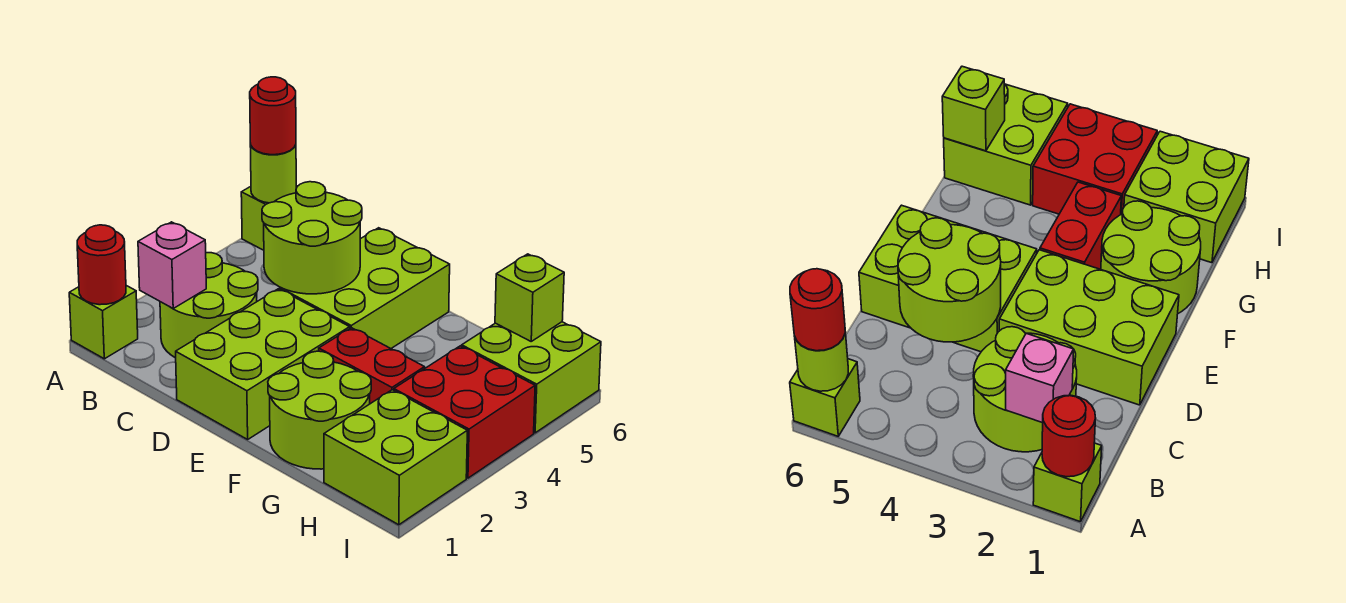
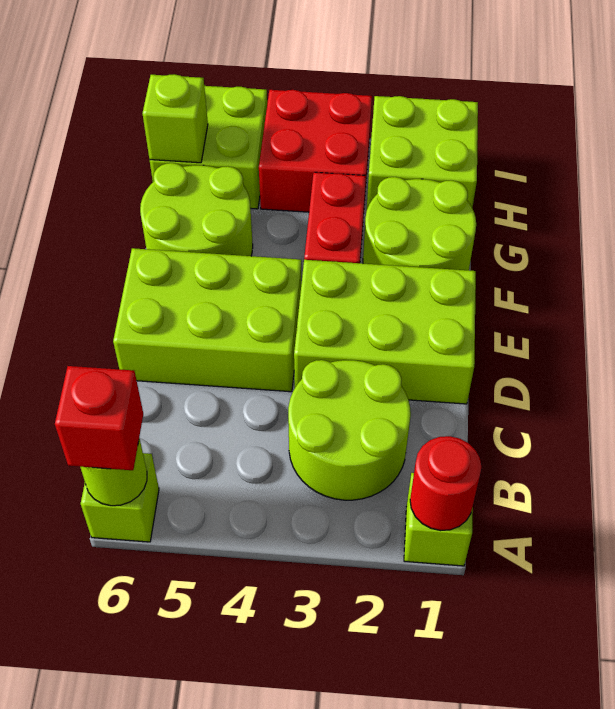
red 1x1 round brick [250,77,296,155] -> red 1x1 brick [55,366,143,470]
pink 1x1 brick [138,222,206,308] -> none
lime 2x2 round brick [262,182,362,294] -> lime 2x2 round brick moved to [140,163,253,256]

